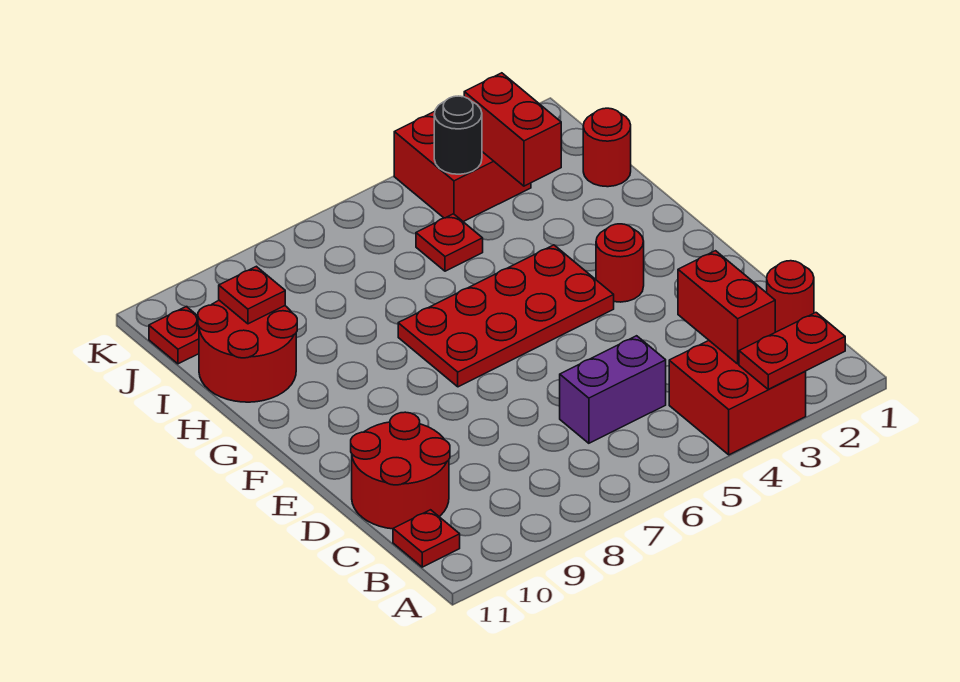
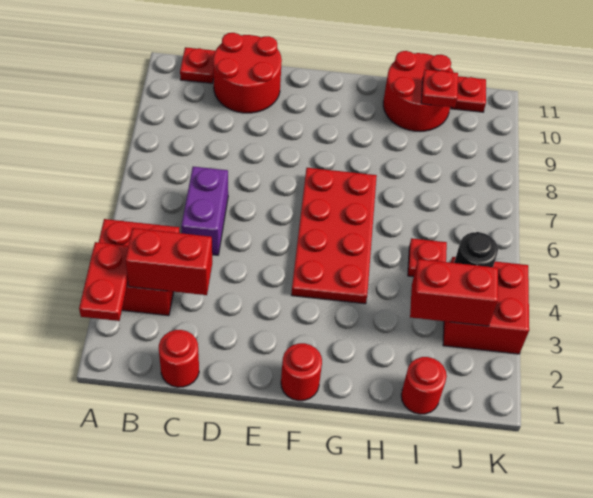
red 1x1 round brick [596,224,644,302] -> red 1x1 round brick moved to [281,343,322,401]

